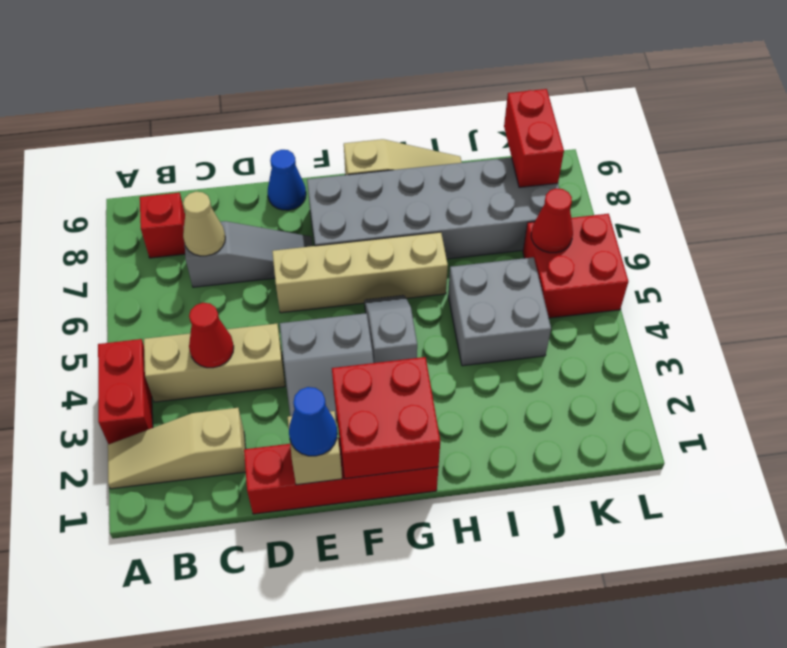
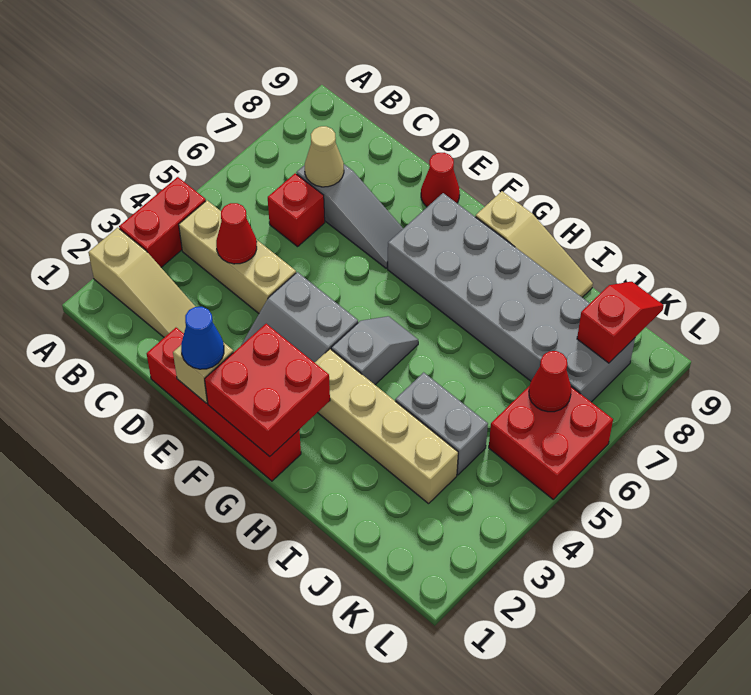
tan 1x3 slope [108,408,246,489] -> tan 1x3 slope turned to [88,228,195,337]
red 1x1 brick [140,193,185,258] -> red 1x1 brick moved to [268,173,325,247]
tan 1x4 brick [272,232,448,313] -> tan 1x4 brick moved to [315,349,458,504]
blue 1x1 cone [268,150,306,210] -> red 1x1 cone [421,153,460,207]
grey 2x2 brick [448,257,551,366] -> grey 1x2 brick [395,372,488,475]
red 1x2 brick [504,89,564,187] -> red 1x2 slope [577,282,664,363]

